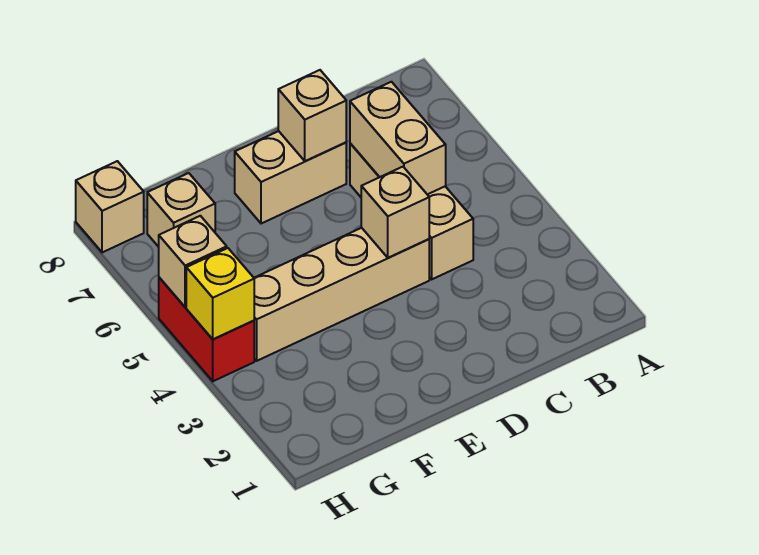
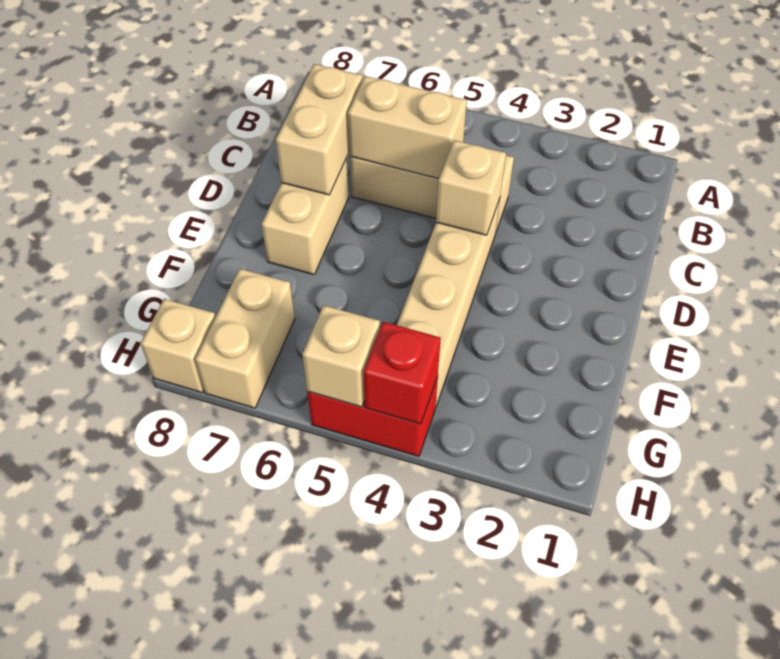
tan 1x1 brick [278,70,346,161] -> tan 1x2 brick [276,64,362,195]
tan 1x1 brick [147,173,215,247] -> tan 1x2 brick [195,269,295,408]
yellow 1x1 brick [186,248,254,339] -> red 1x1 brick [363,322,441,424]

